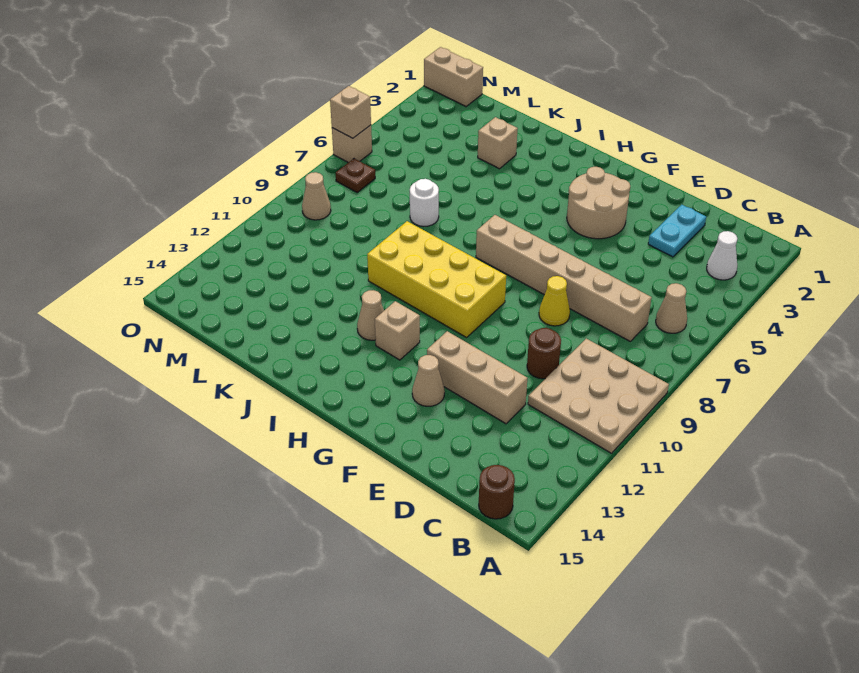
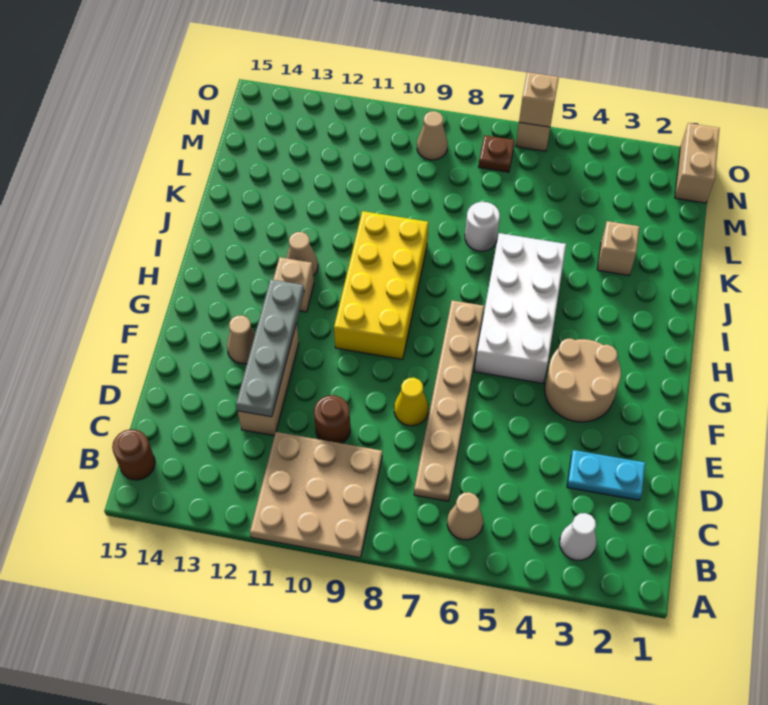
tan 1x6 brick [476,215,652,341] -> tan 1x6 plate [414,300,484,501]
none -> grey 1x4 plate [236,279,304,417]
none -> white 2x4 brick [474,233,566,383]

